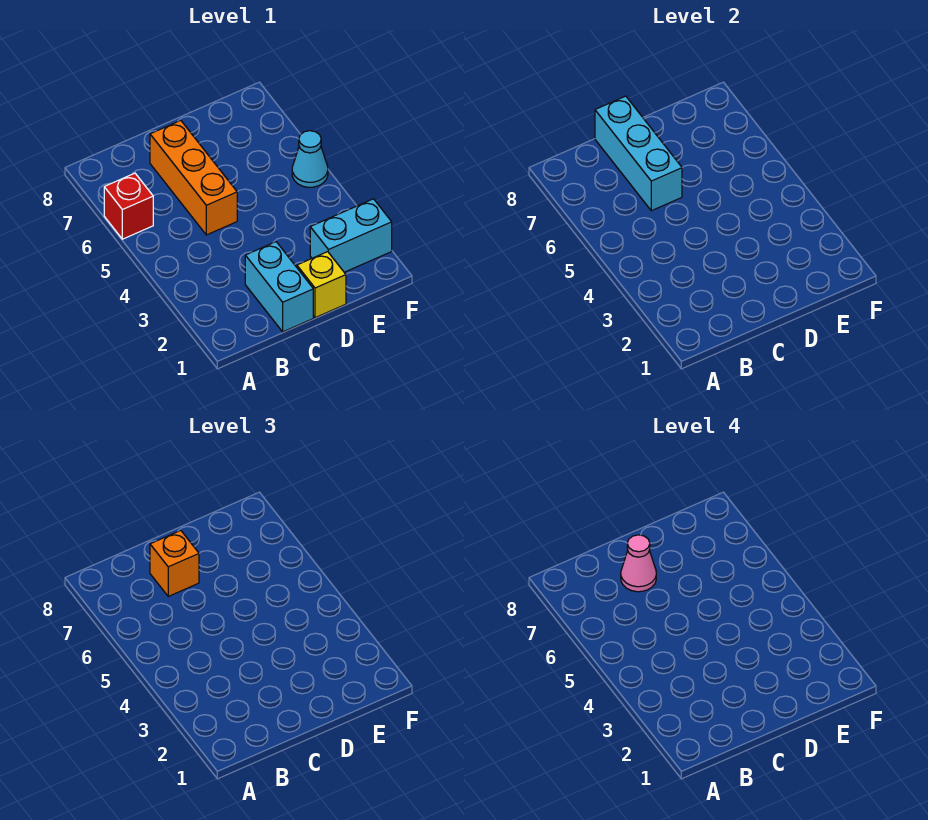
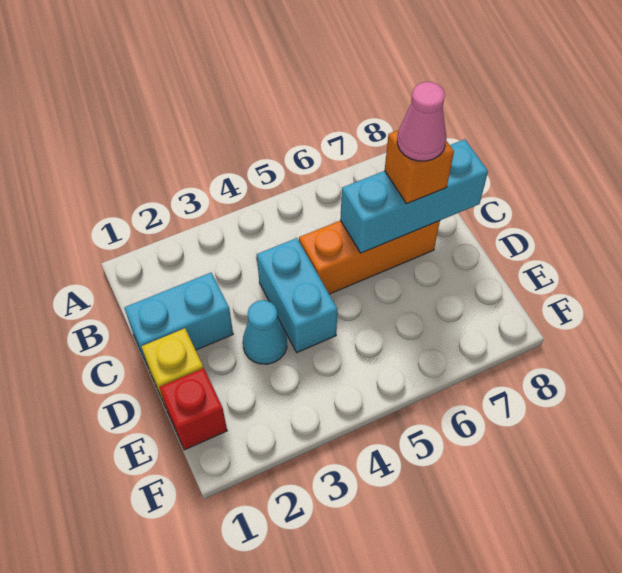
red 1x1 brick [104,173,153,239] -> red 1x1 brick moved to [159,368,227,450]
cyan 1x2 brick [310,199,392,272] -> cyan 1x2 brick moved to [257,238,337,352]
cyan 1x1 cone [292,131,328,187] -> cyan 1x1 cone moved to [243,300,287,364]

